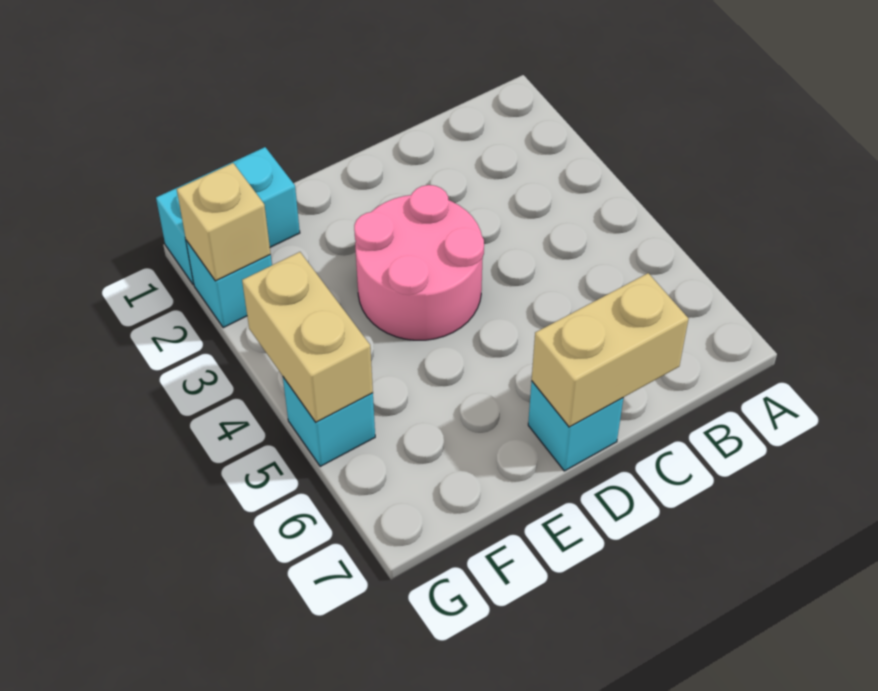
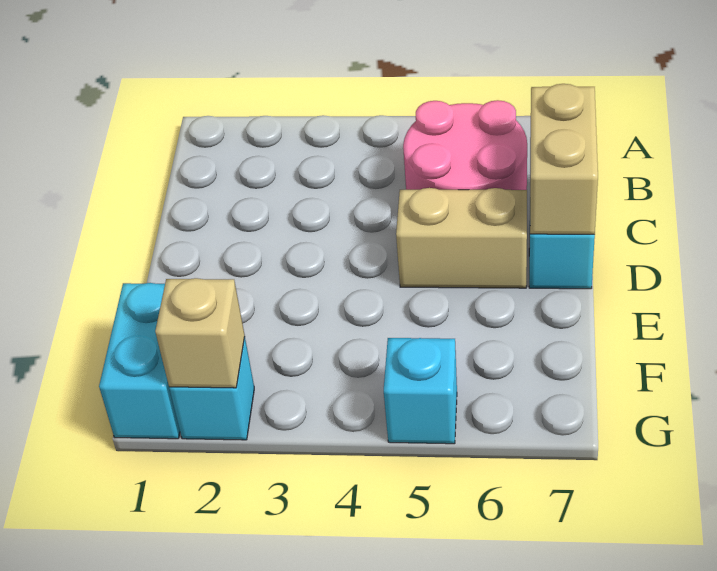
pink 2x2 round brick [354,185,484,340] -> pink 2x2 round brick moved to [403,100,527,190]
tan 1x2 brick [242,252,373,422] -> tan 1x2 brick moved to [396,188,527,288]

